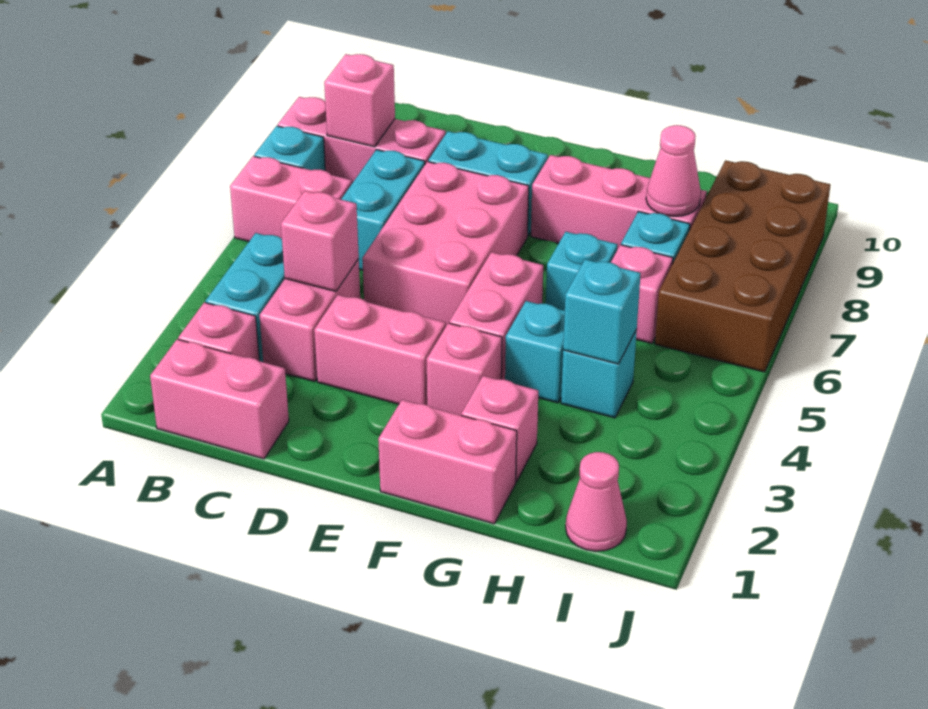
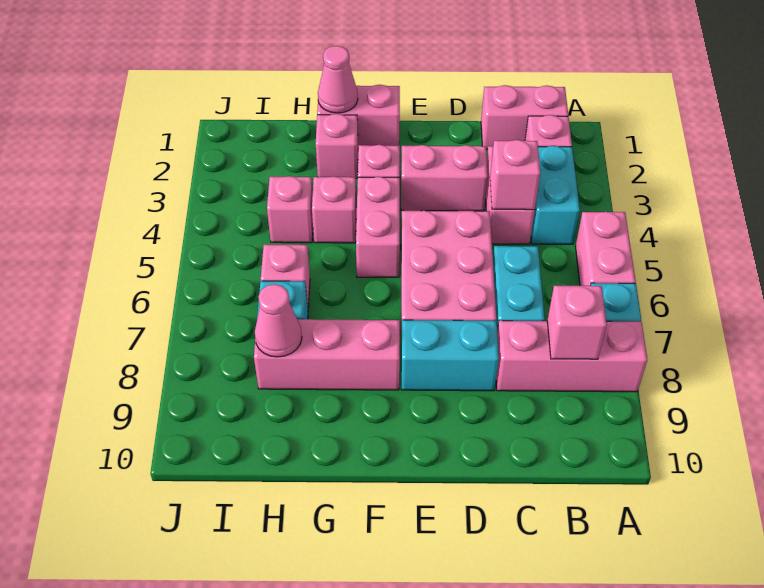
pink 1x2 brick [230,156,352,241] -> pink 1x2 brick turned to [575,212,636,286]
cyan 1x1 brick [505,301,565,403] -> pink 1x1 brick [312,176,356,243]
cyan 1x1 brick [546,232,618,311] -> none
cyan 1x1 brick [561,330,637,418] -> pink 1x1 brick [267,176,313,243]
cyan 1x1 brick [563,259,641,364] -> none
pink 1x1 cone [566,452,627,551] -> pink 1x1 cone moved to [318,46,358,113]
brown 2x4 brick [655,160,831,372] -> none

